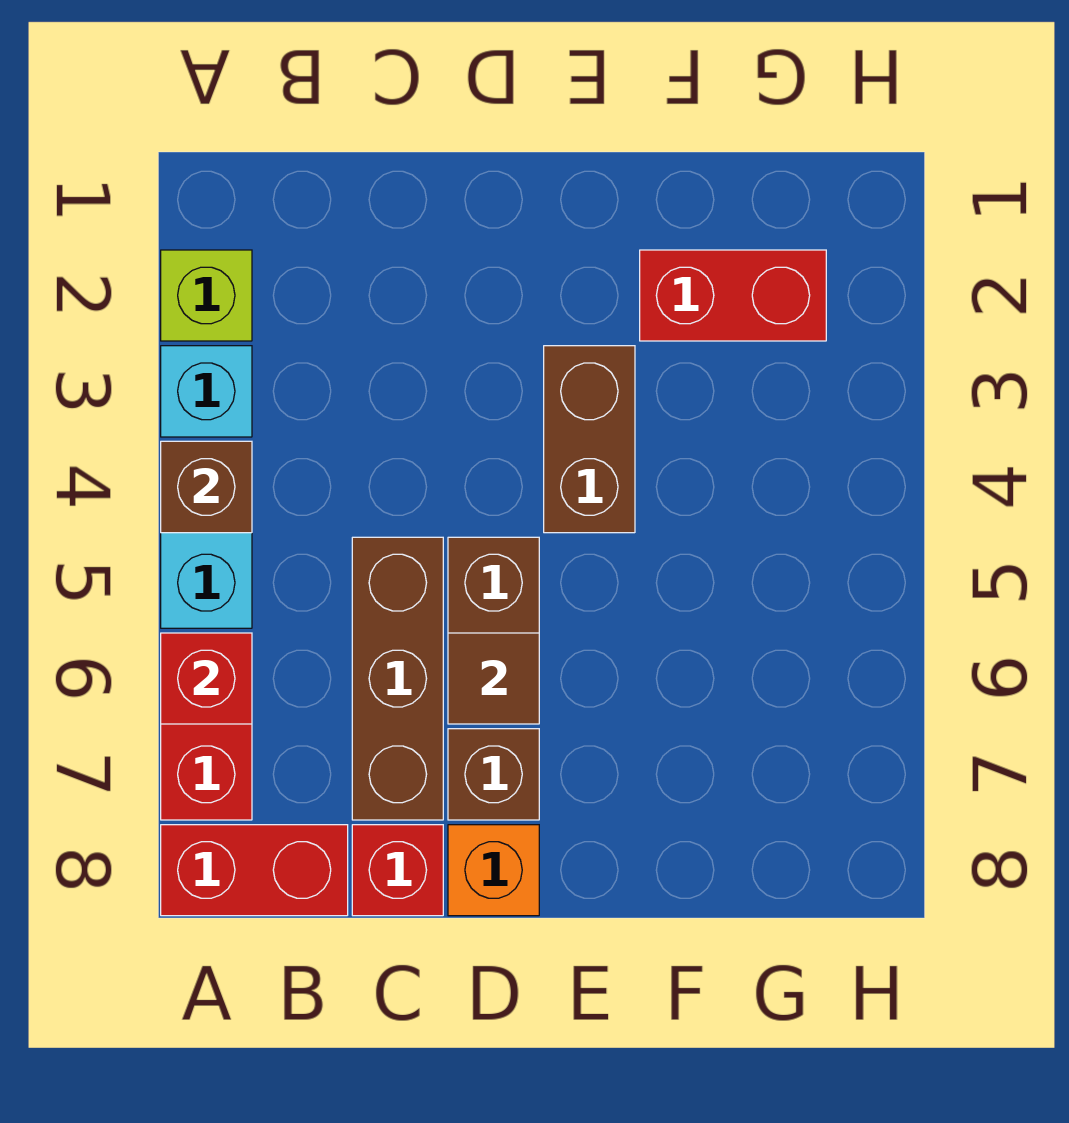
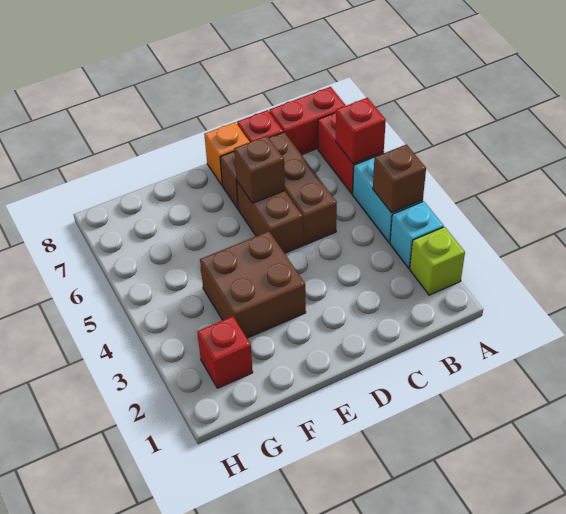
brown 1x1 tile [448,633,539,724] -> brown 1x1 brick [234,136,285,203]
brown 1x2 brick [544,346,635,533] -> brown 2x2 brick [200,231,306,338]
red 1x2 brick [640,250,826,341] -> red 1x1 brick [197,316,253,388]

